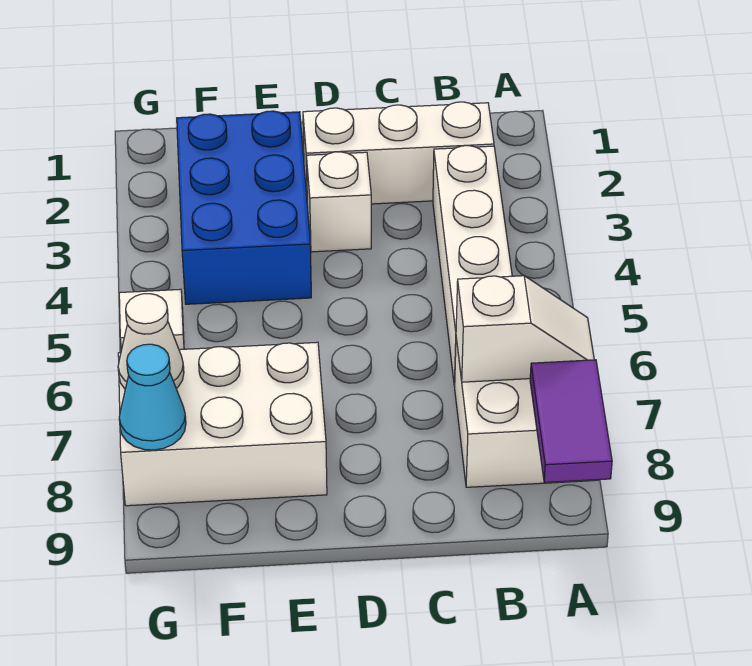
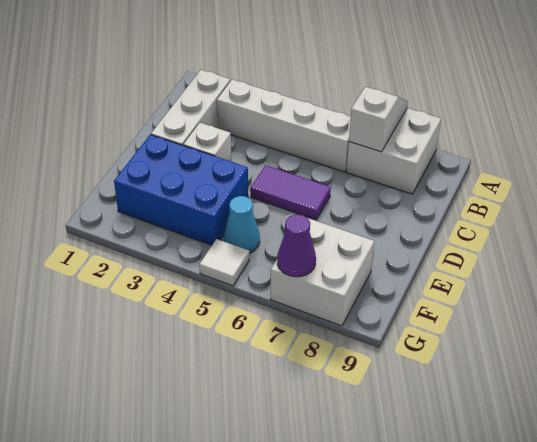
purple 1x2 tile [530,360,612,483] -> purple 1x2 tile moved to [250,165,331,220]
white 2x3 brick [118,342,327,506] -> white 2x2 brick [270,218,374,326]
white 1x1 cone [118,294,184,389] -> purple 1x1 cone [277,214,316,277]
cyan 1x1 cone [119,344,186,450] -> cyan 1x1 cone moved to [224,196,260,253]

